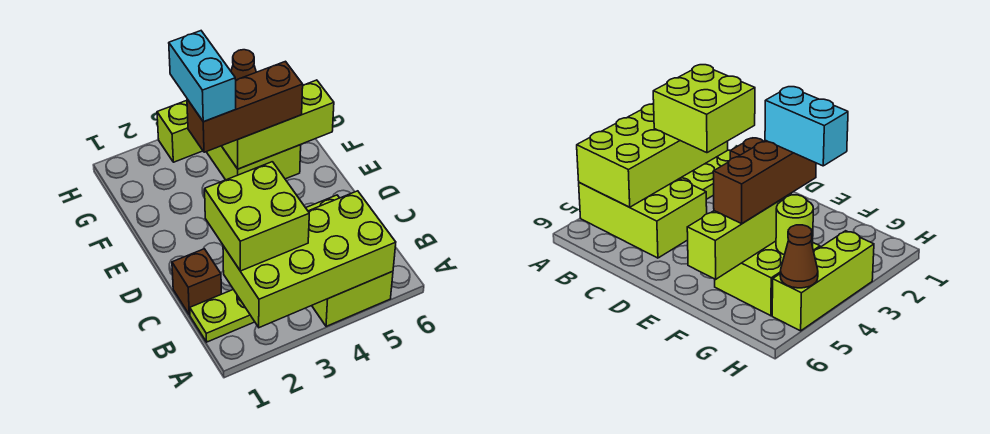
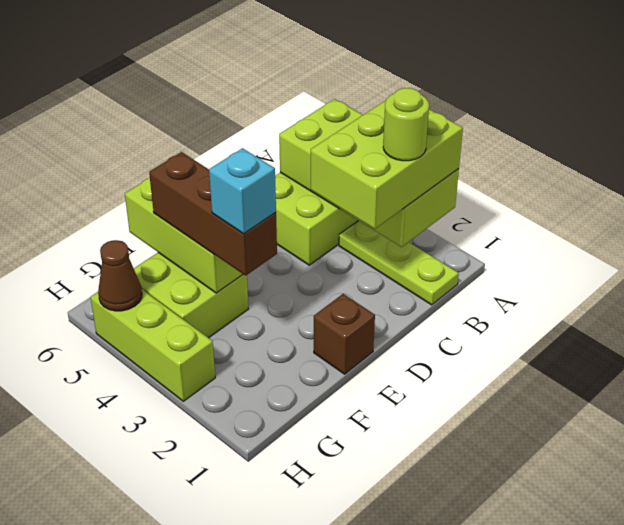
lime 2x2 brick [205,162,309,271] -> lime 2x3 brick [311,100,463,229]
brown 1x1 brick [172,249,221,315] -> brown 1x1 brick moved to [314,294,375,374]
cyan 1x2 brick [169,31,236,122] -> cyan 1x1 brick [209,148,276,234]
lime 1x1 round brick [776,195,813,255] -> lime 1x1 round brick moved to [383,88,429,161]

